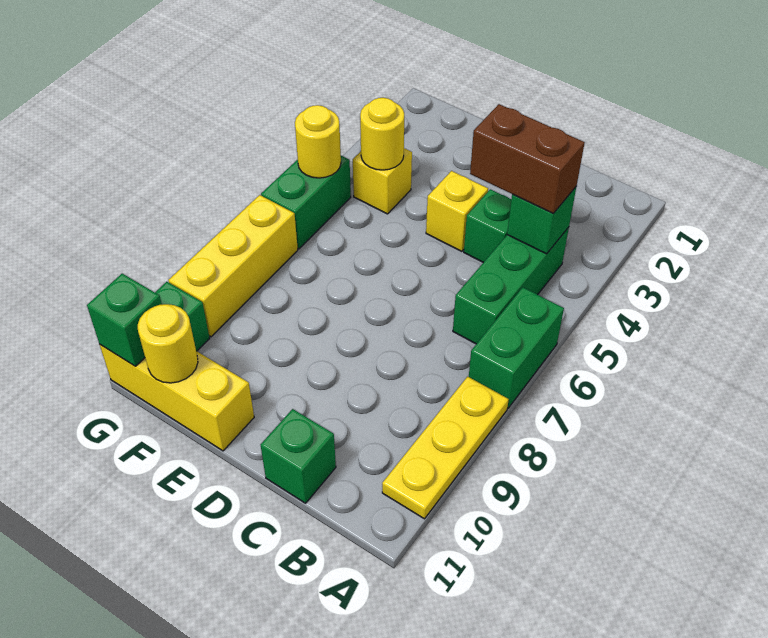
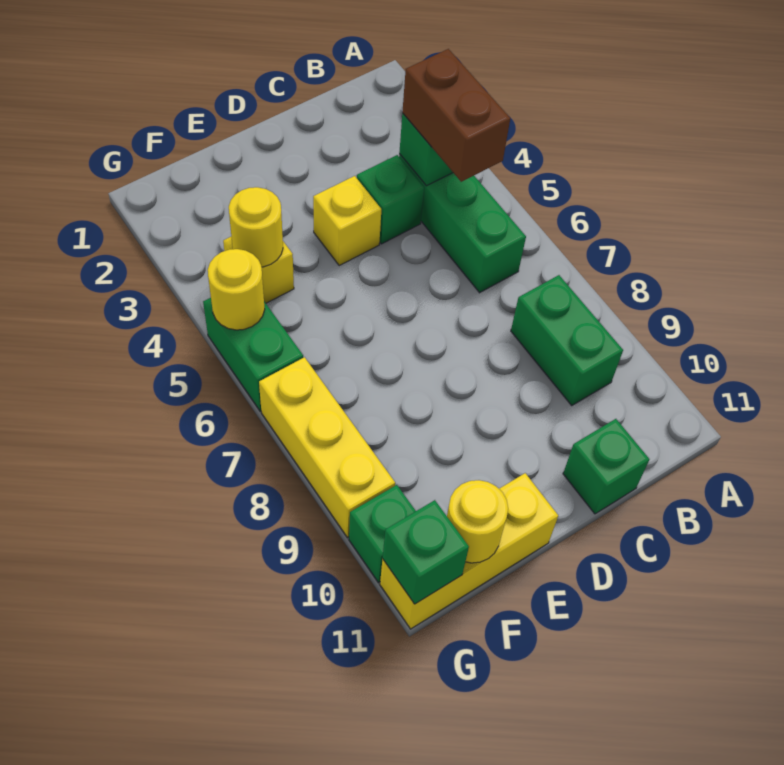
green 1x2 brick [469,288,564,408] -> green 1x2 brick moved to [511,275,623,406]
yellow 1x3 plate [382,377,509,519] -> none
brown 1x2 brick [470,104,585,213] -> brown 1x2 brick turned to [402,49,510,182]

